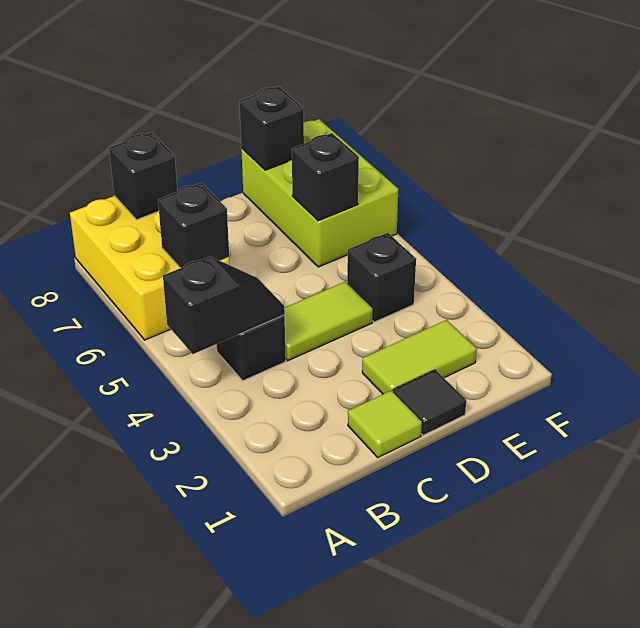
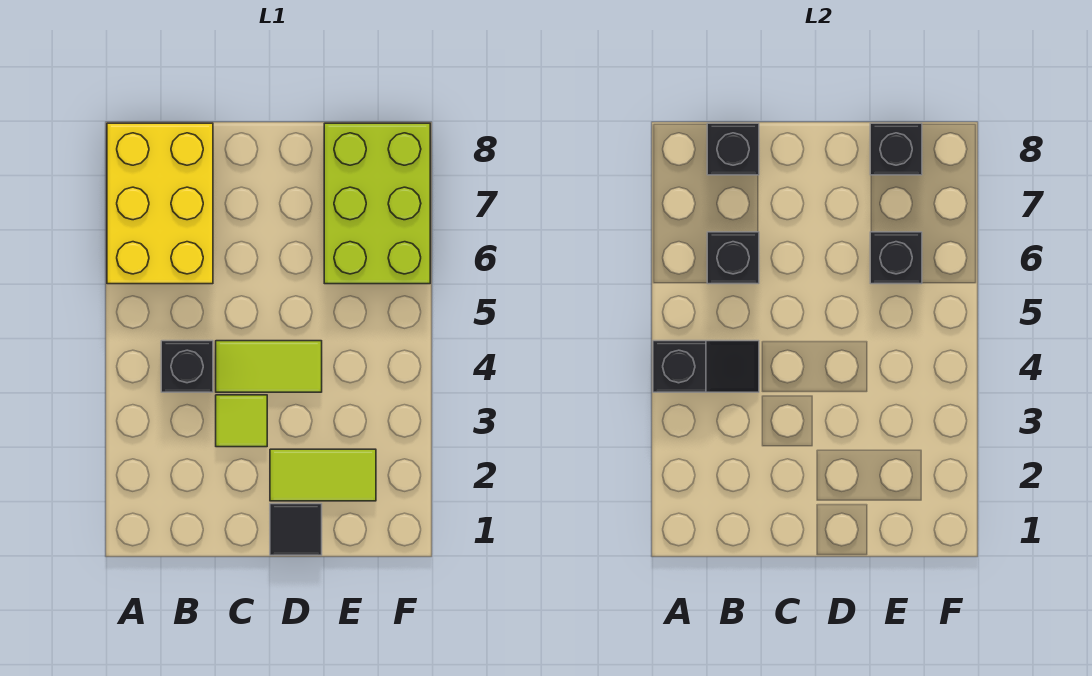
lime 1x1 tile [348,391,422,457] -> lime 1x1 tile moved to [216,395,267,447]
black 1x1 brick [347,233,416,322] -> none

